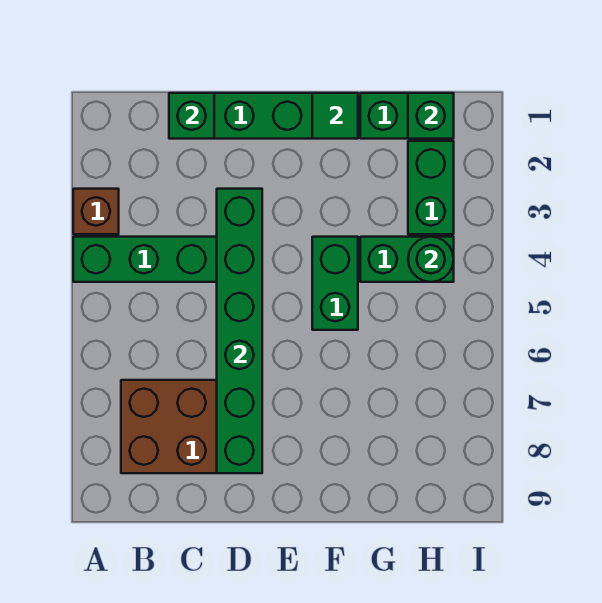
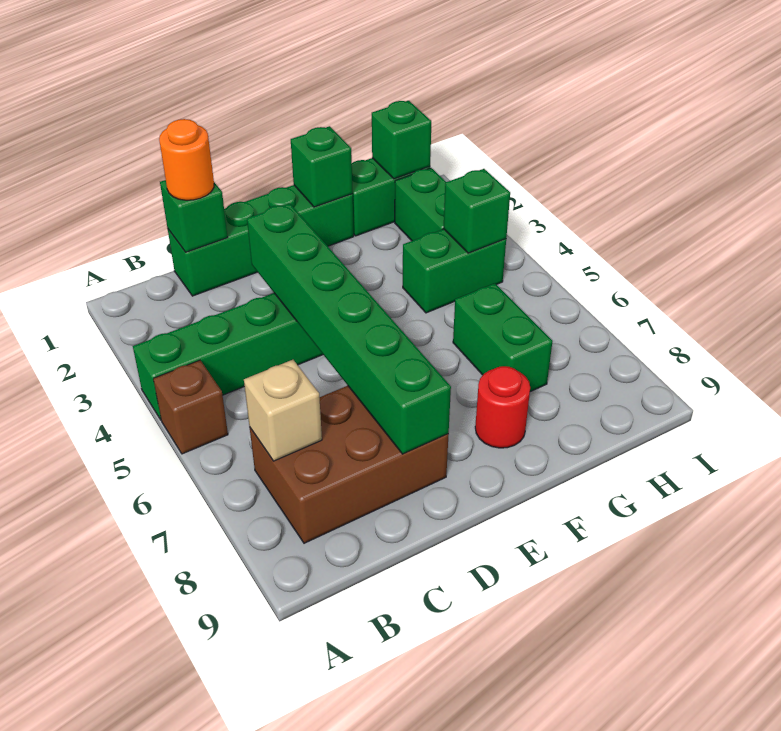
brown 1x1 brick [73,189,119,234] -> brown 1x1 brick moved to [153,360,228,454]
none -> tan 1x1 brick [244,360,322,461]
none -> orange 1x1 round brick [159,119,214,200]
green 1x1 tile [312,93,358,139] -> green 1x1 brick [291,126,353,207]
green 1x2 brick [312,237,358,330] -> green 1x2 brick moved to [453,283,553,392]
none -> red 1x1 round brick [475,366,530,448]
green 1x1 round brick [408,237,454,282] -> green 1x1 brick [444,169,510,253]

